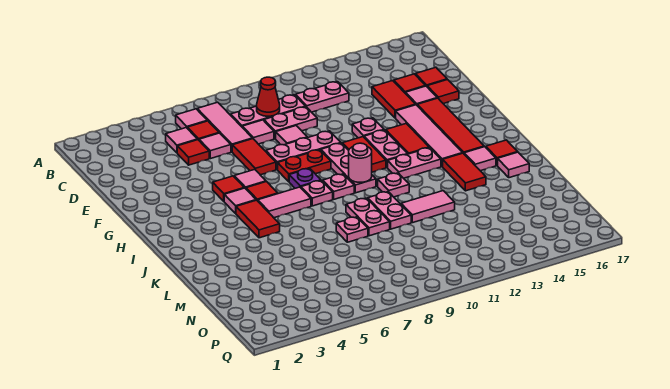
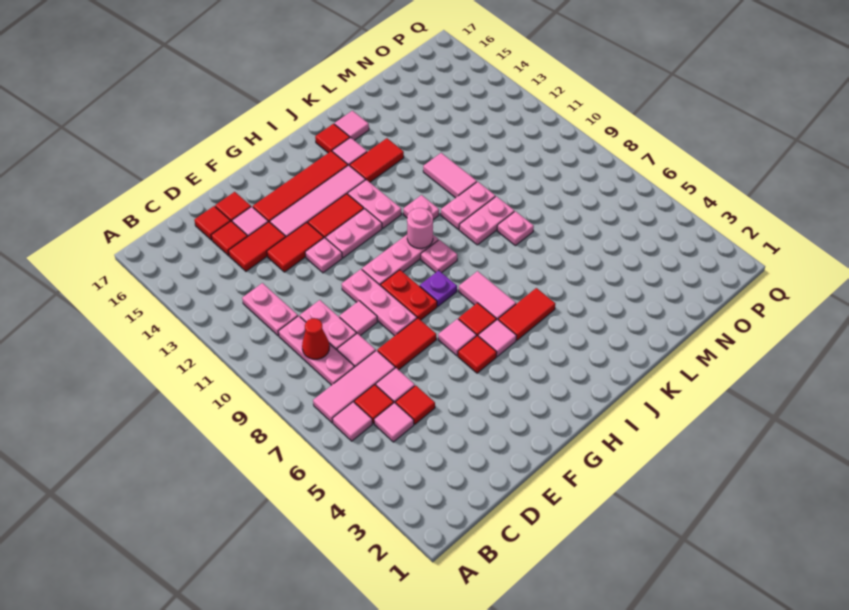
red 1x2 tile [342,137,386,172] -> red 1x2 tile moved to [267,222,324,272]
pink 1x1 plate [301,181,333,206] -> none

